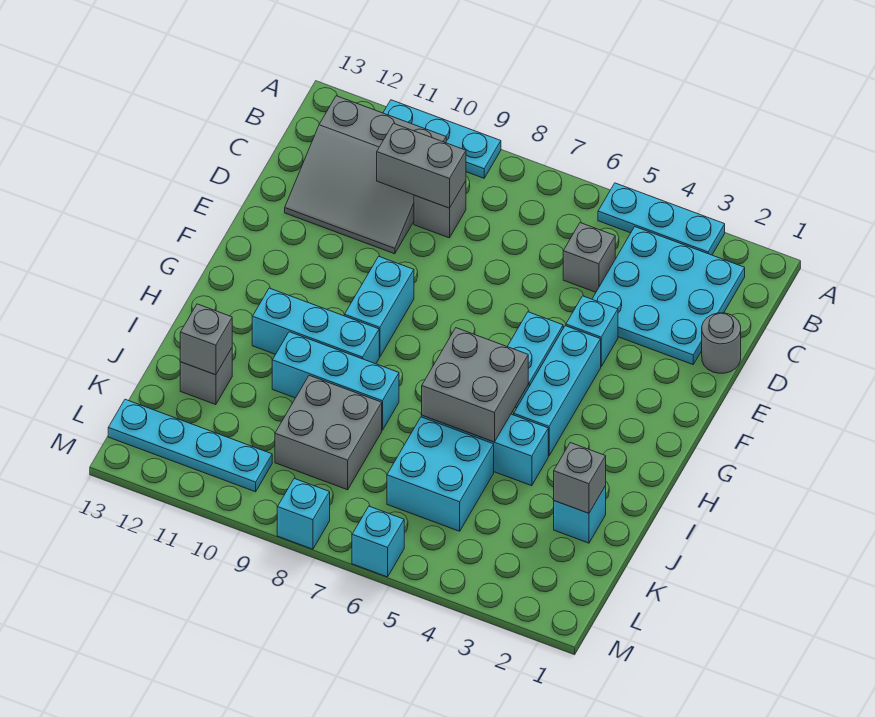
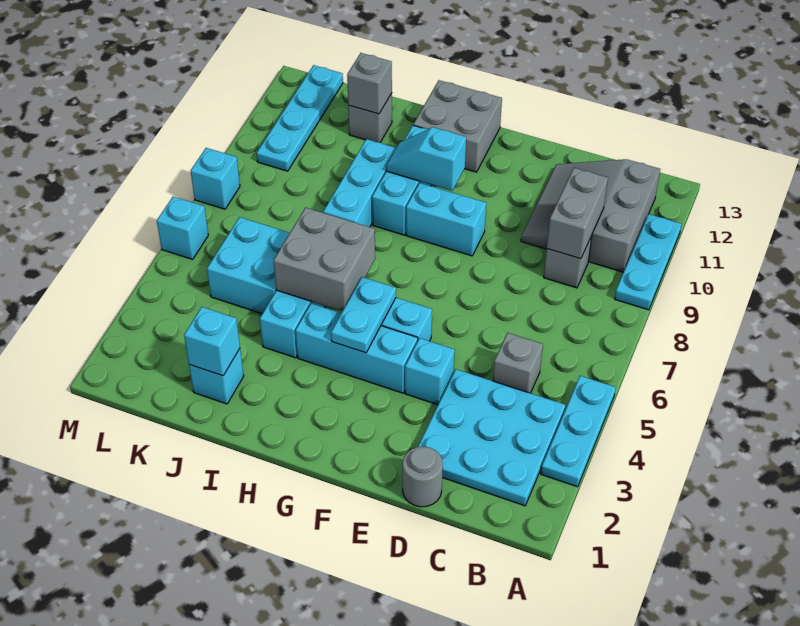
none -> cyan 1x2 plate [331,277,396,353]
none -> cyan 1x2 slope [386,127,466,191]
grey 1x1 brick [554,443,606,513] -> cyan 1x1 brick [184,307,240,376]
grey 2x2 brick [275,375,382,490] -> grey 2x2 brick moved to [413,80,502,172]

